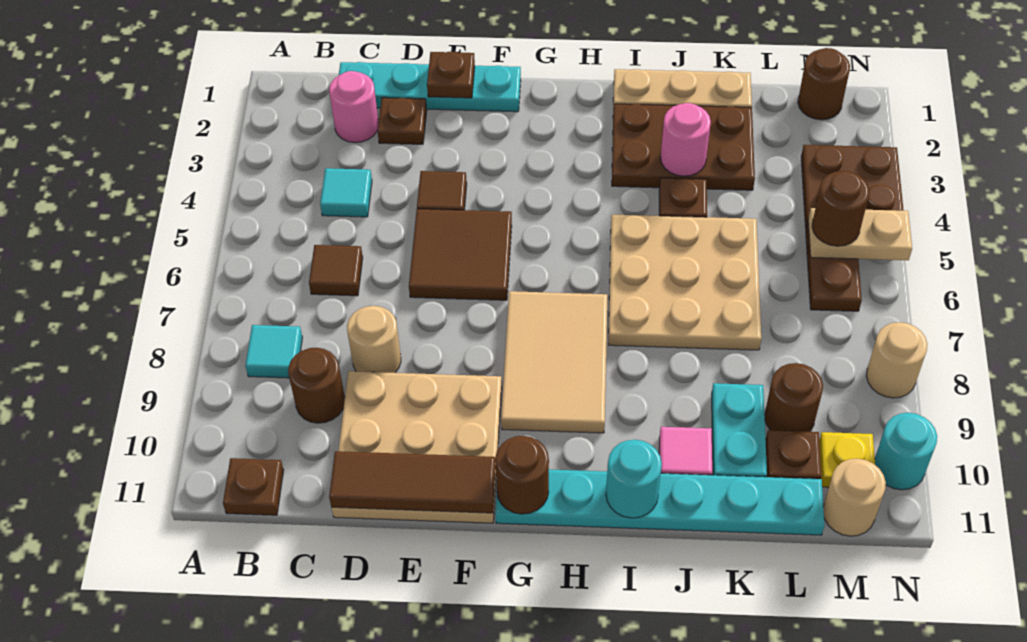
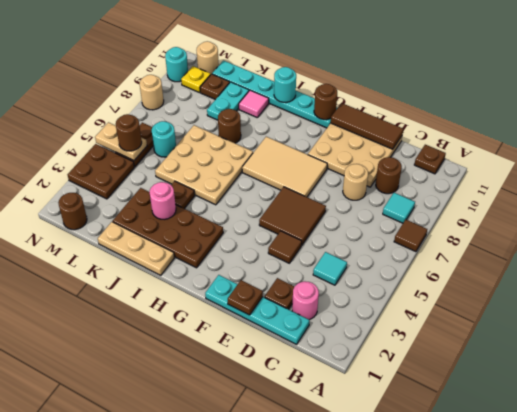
brown 1x1 tile [309,245,363,296] -> brown 1x1 tile moved to [394,220,427,252]
tan 2x3 tile [501,291,607,433] -> tan 2x3 tile turned to [242,137,327,197]
brown 2x3 plate [612,104,755,190] -> brown 2x4 plate [113,188,223,268]
none -> cyan 1x1 round brick [152,121,176,157]
brown 1x1 round brick [765,363,823,432] -> brown 1x1 round brick moved to [218,109,241,143]

